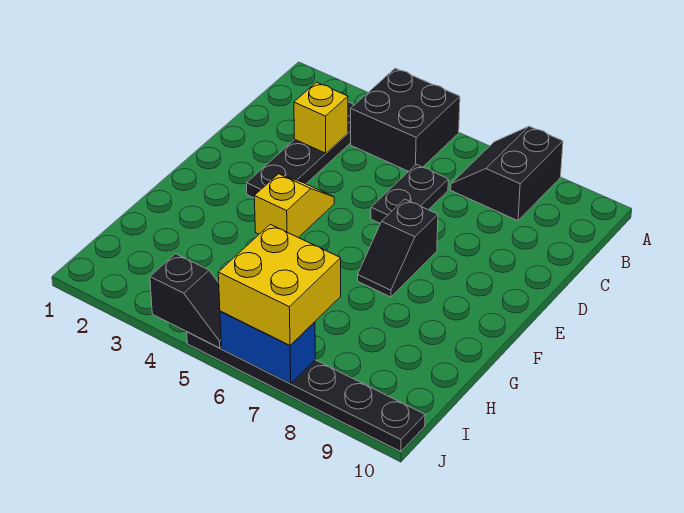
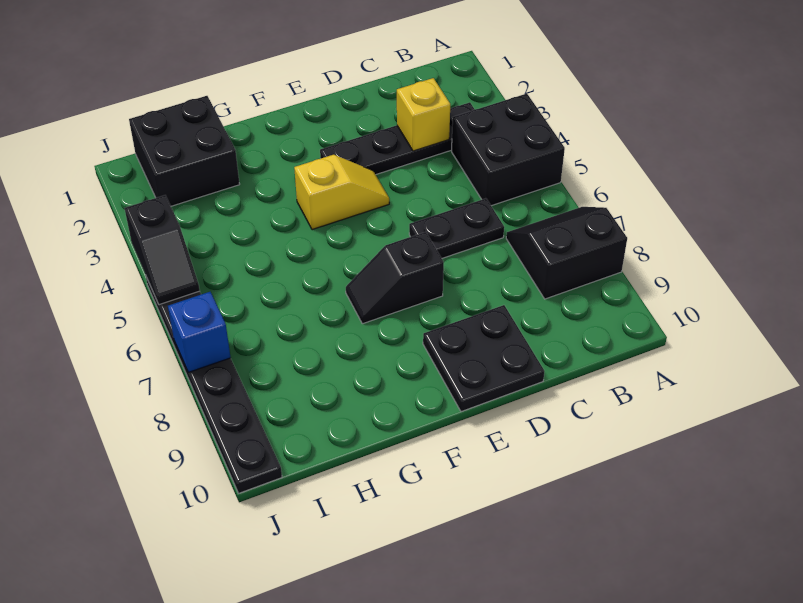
none -> black 2x2 plate [423,305,545,412]
none -> black 2x2 brick [129,96,240,206]
yellow 2x2 brick [218,224,341,346] -> none
blue 1x2 brick [220,311,315,384] -> blue 1x1 brick [168,292,231,372]

